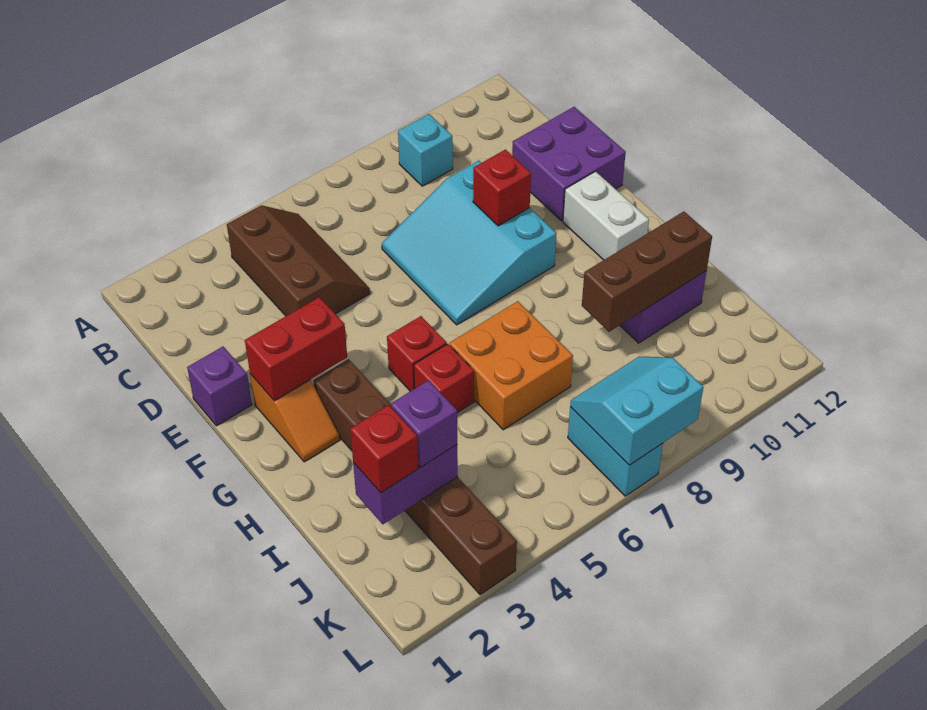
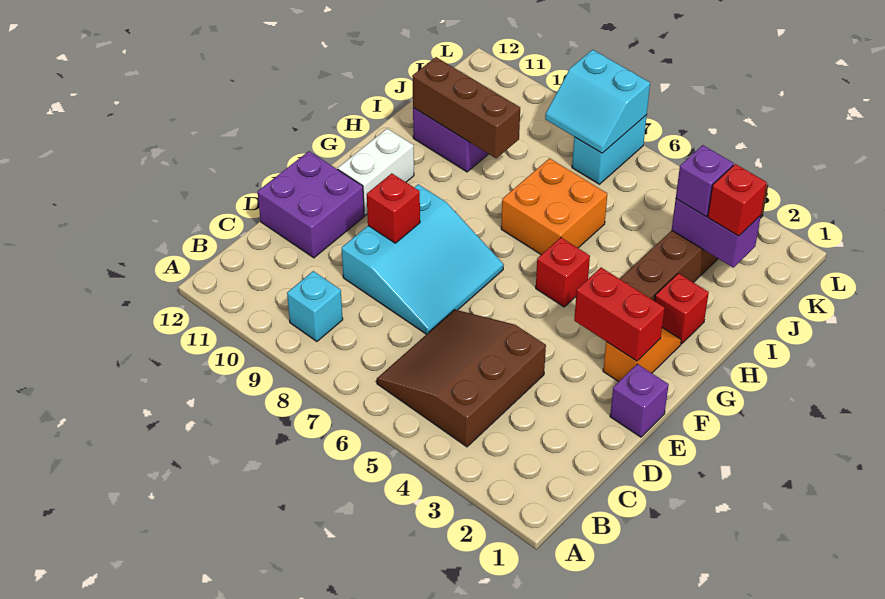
brown 2x3 slope [227,205,370,316] -> brown 3x3 slope [377,310,546,447]
red 1x1 brick [414,344,474,413] -> red 1x1 brick moved to [655,273,709,344]

